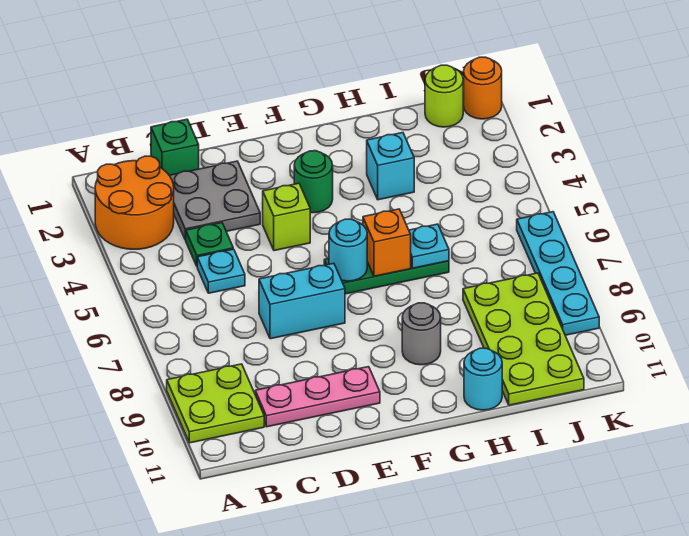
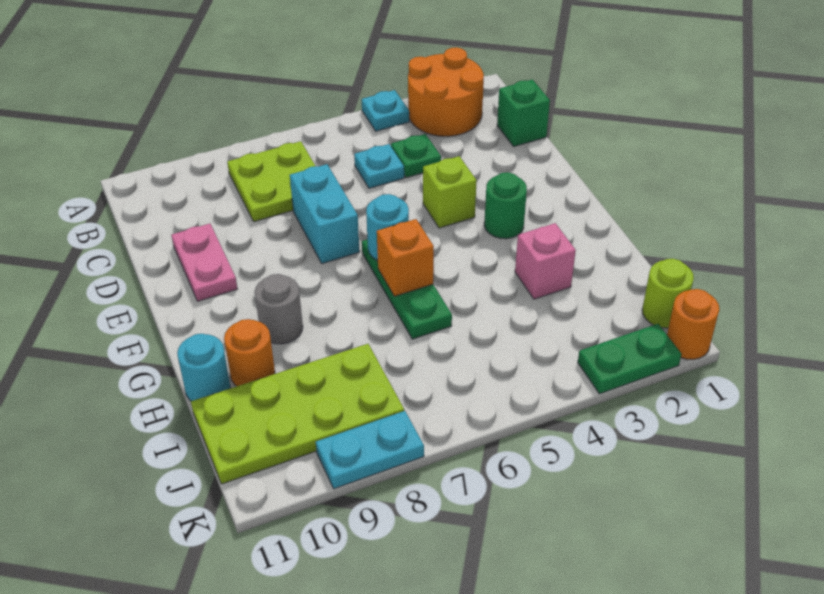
lime 2x2 plate [167,364,264,443] -> lime 2x2 plate moved to [227,141,315,222]
grey 2x2 plate [169,161,260,240] -> none
pink 1x3 plate [255,367,380,427] -> pink 1x2 plate [171,224,237,301]
cyan 1x1 brick [367,133,414,200] -> pink 1x1 brick [515,223,576,299]
cyan 1x1 plate [409,224,449,268] -> cyan 1x1 plate moved to [362,90,409,131]
none -> orange 1x1 round brick [224,319,275,386]
none -> green 1x2 plate [578,324,681,394]
cyan 1x4 plate [517,212,599,335] -> cyan 1x2 plate [316,411,424,489]

